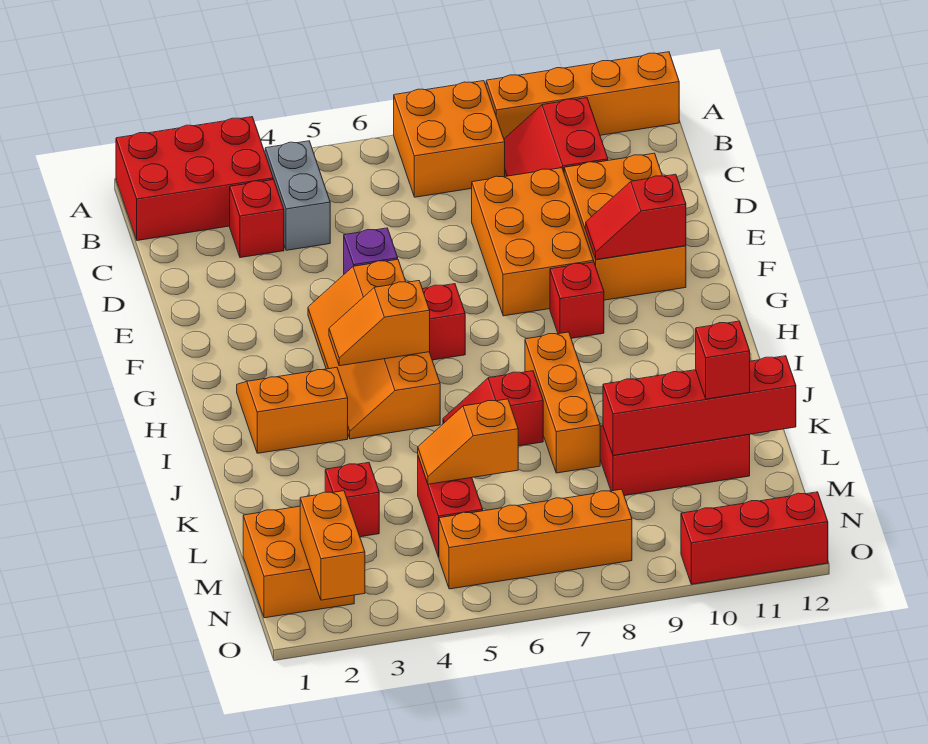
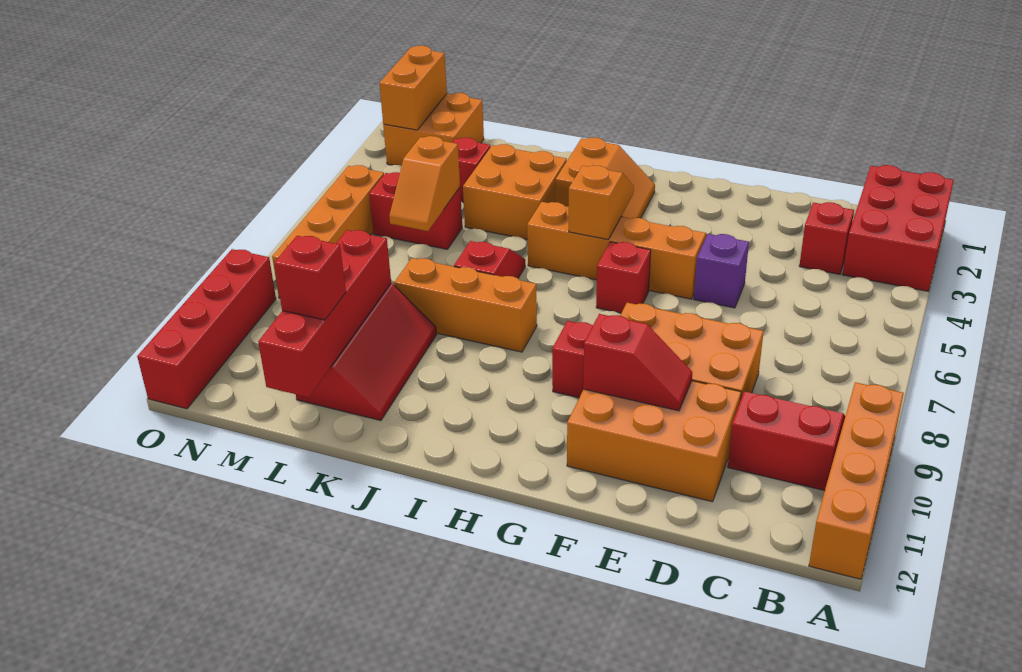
orange 2x2 brick [394,81,505,197] -> orange 2x2 brick moved to [463,144,567,239]
grey 1x2 brick [265,141,330,250] -> none
red 1x2 slope [586,174,686,260] -> red 1x2 slope turned to [583,314,692,411]
orange 1x2 slope [418,399,518,484] -> orange 1x2 slope turned to [389,136,460,231]
orange 1x2 brick [300,491,365,600] -> orange 1x2 brick turned to [379,46,447,130]
red 1x3 brick [681,492,828,584] -> red 1x4 brick [137,249,276,409]

